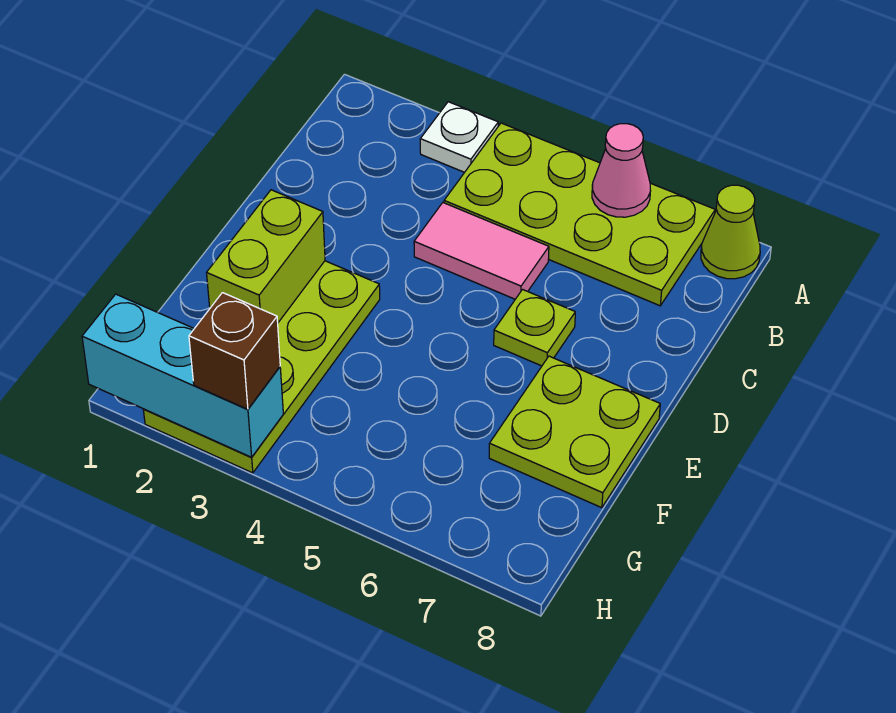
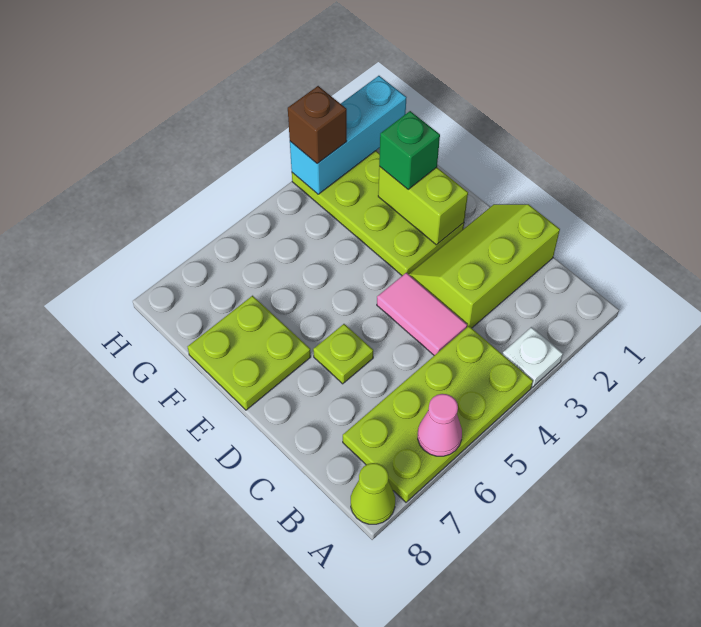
none -> lime 2x3 slope [409,204,560,328]
pink 1x2 tile [414,203,549,299] -> pink 1x2 tile turned to [377,273,467,355]
none -> green 1x1 brick [379,111,440,189]

